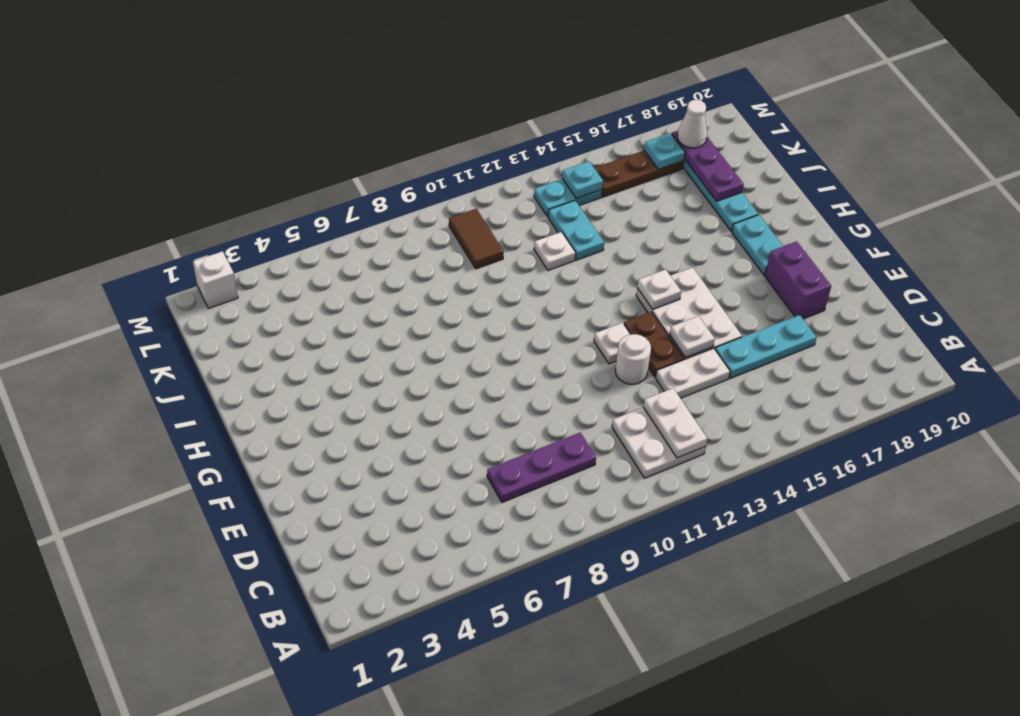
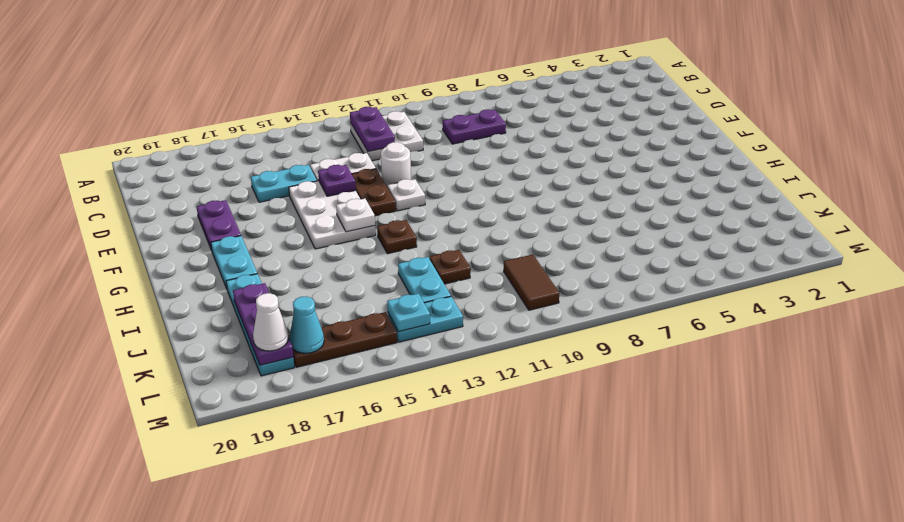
white 1x2 plate [643,388,707,458] -> purple 1x2 plate [350,107,395,151]
purple 1x3 plate [487,432,596,502] -> purple 1x2 plate [443,109,506,144]
cyan 1x3 plate [715,315,817,379] -> cyan 1x2 plate [251,165,317,202]
white 1x1 plate [670,316,715,357] -> purple 1x1 plate [318,165,356,196]
purple 1x2 brick [765,241,831,319] -> purple 1x2 plate [197,200,241,250]
none -> brown 1x1 plate [377,220,417,254]
white 1x1 plate [534,232,576,270] -> brown 1x1 plate [430,250,471,284]
cyan 1x1 plate [644,133,685,169] -> cyan 1x1 cone [289,296,324,353]
white 1x1 brick [193,251,238,308] -> none

